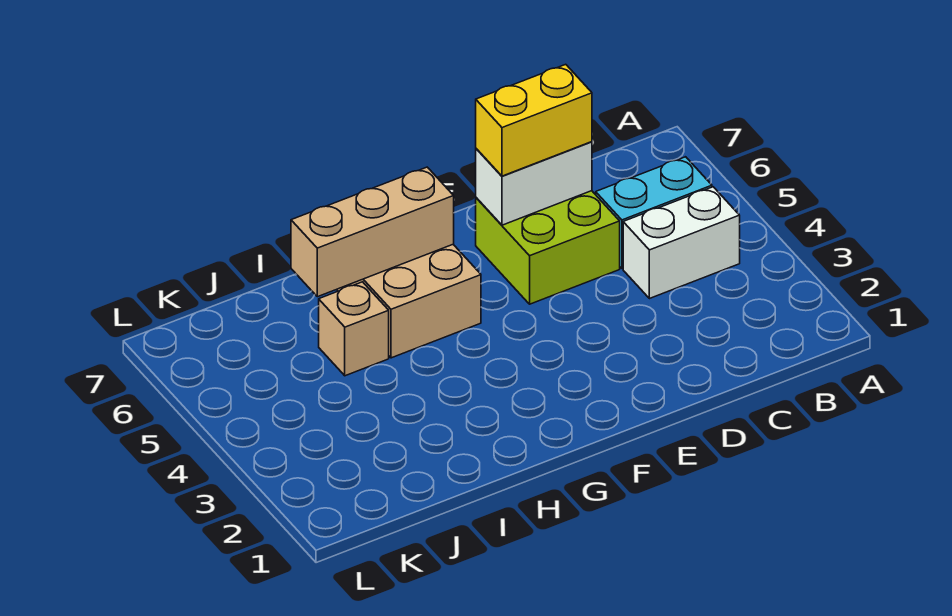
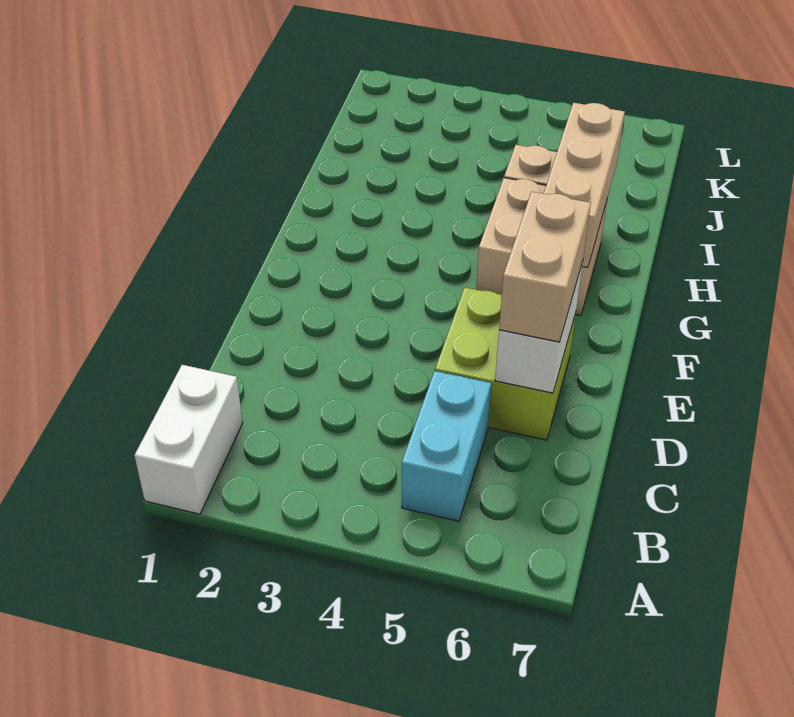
white 1x2 brick [623,187,740,299] -> white 1x2 brick moved to [134,365,243,514]
yellow 1x2 brick [476,64,592,176] -> tan 1x2 brick [499,192,591,342]

